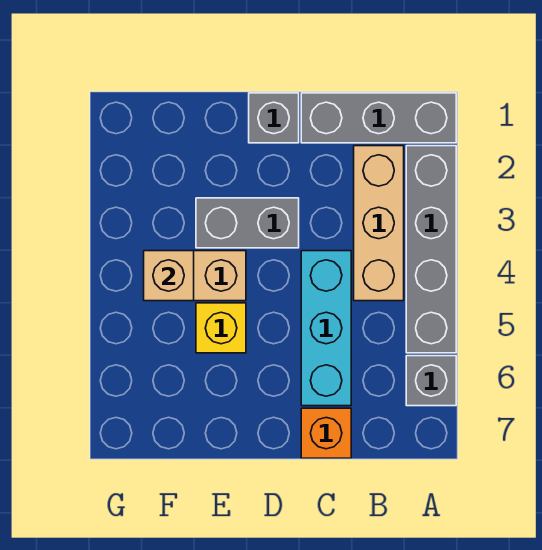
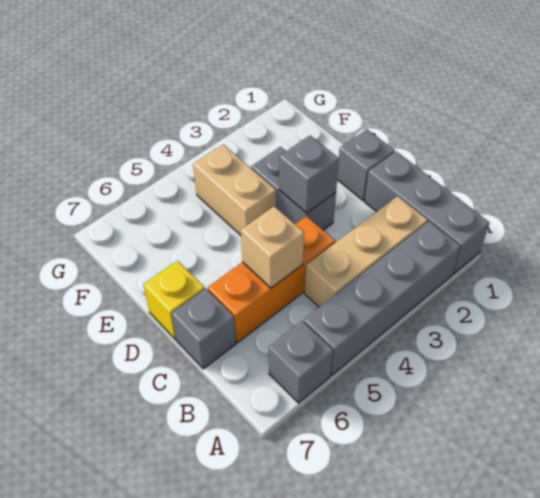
cyan 1x3 brick [301,251,351,406] -> orange 1x3 brick [208,216,335,342]
orange 1x1 brick [301,408,351,458] -> grey 1x1 brick [172,289,236,369]
none -> grey 1x1 brick [279,136,339,213]
yellow 1x1 brick [196,303,246,353] -> yellow 1x1 brick moved to [144,261,205,339]
tan 1x1 brick [144,251,194,301] -> tan 1x1 brick moved to [241,206,304,288]

